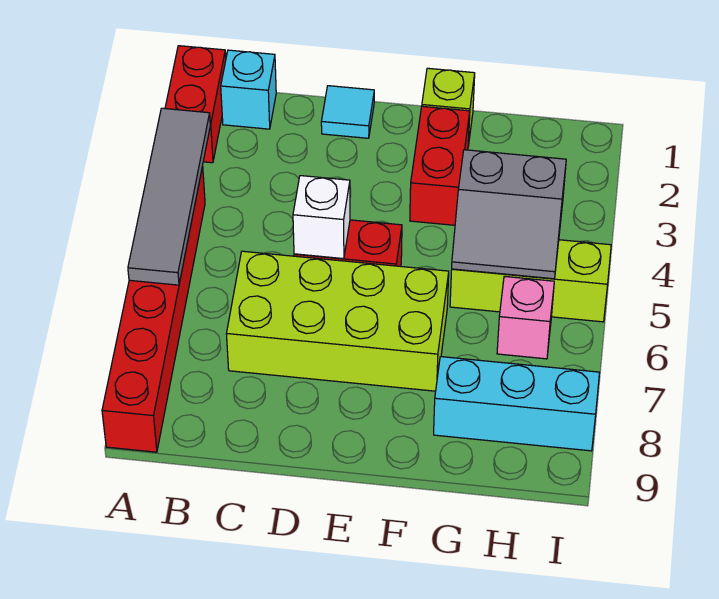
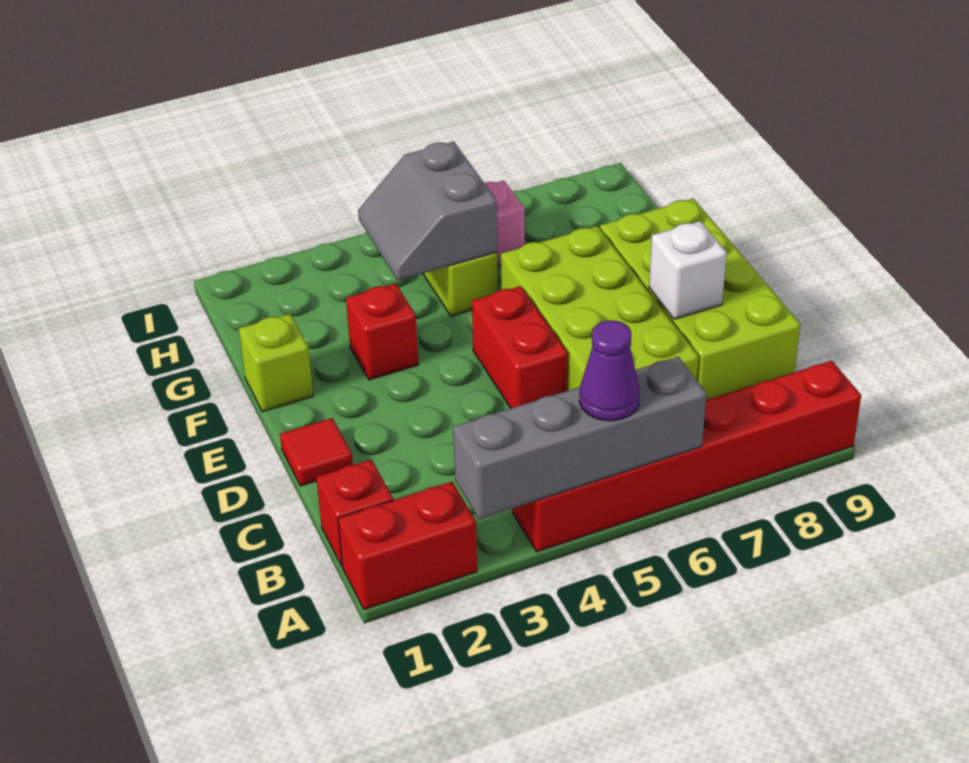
grey 1x4 tile [128,108,210,285] -> grey 1x4 brick [453,357,706,519]
none -> purple 1x1 cone [579,320,640,421]
cyan 1x1 brick [221,50,276,129] -> red 1x1 brick [316,460,393,567]
none -> lime 2x4 brick [600,199,800,400]
cyan 1x1 tile [321,86,374,138] -> red 1x1 tile [280,418,353,486]
white 1x1 brick [293,176,350,259] -> white 1x1 brick moved to [649,221,727,319]
red 1x2 brick [410,106,470,225] -> red 1x1 brick [346,283,418,380]
grey 2x2 slope [452,150,566,279] -> grey 2x2 slope turned to [358,142,497,280]
cyan 1x3 brick [434,357,600,451] -> none

